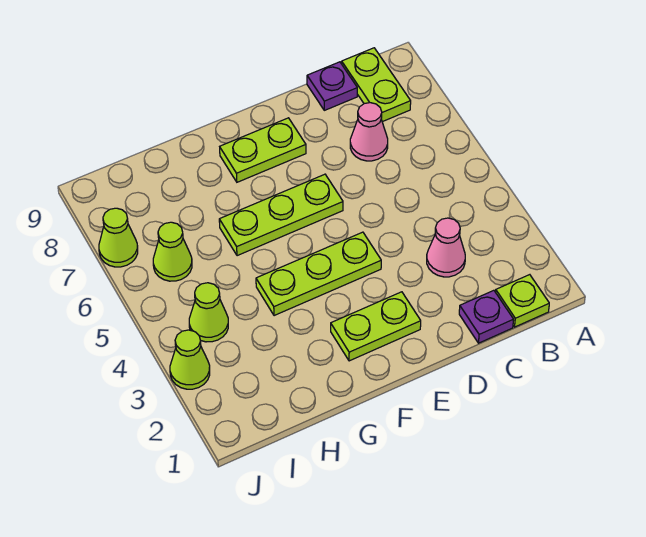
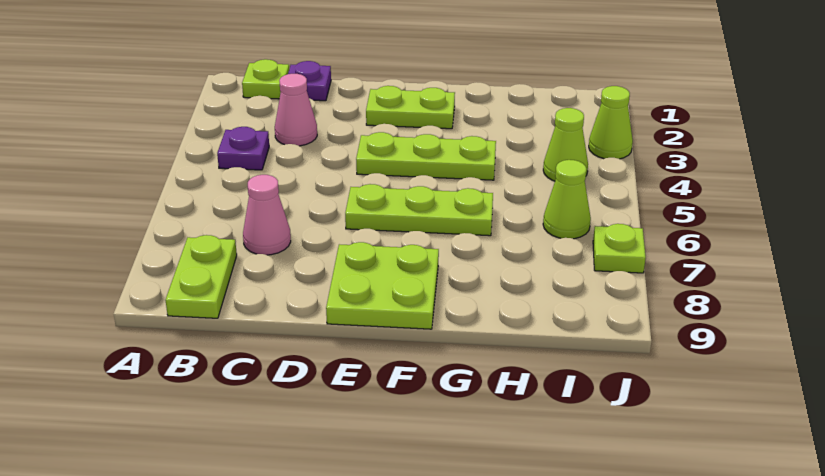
purple 1x1 plate [307,62,357,110] -> purple 1x1 plate moved to [217,127,269,170]
lime 1x2 plate [220,118,306,182] -> lime 2x2 plate [326,242,439,329]
lime 1x1 cone [99,208,138,267] -> lime 1x1 plate [593,224,646,273]

